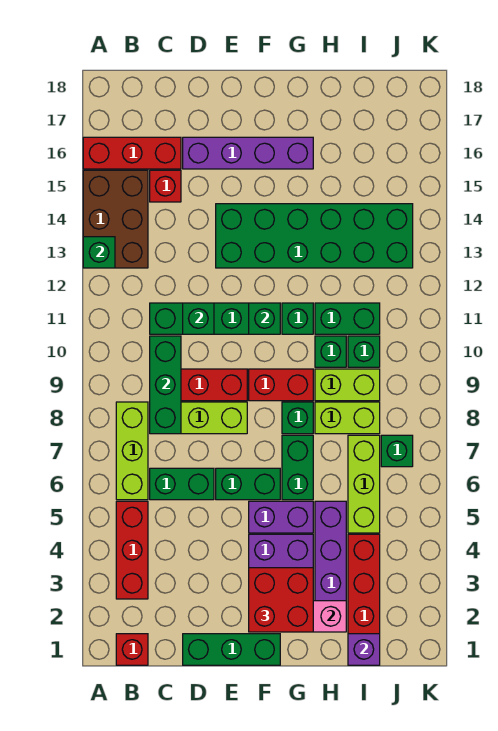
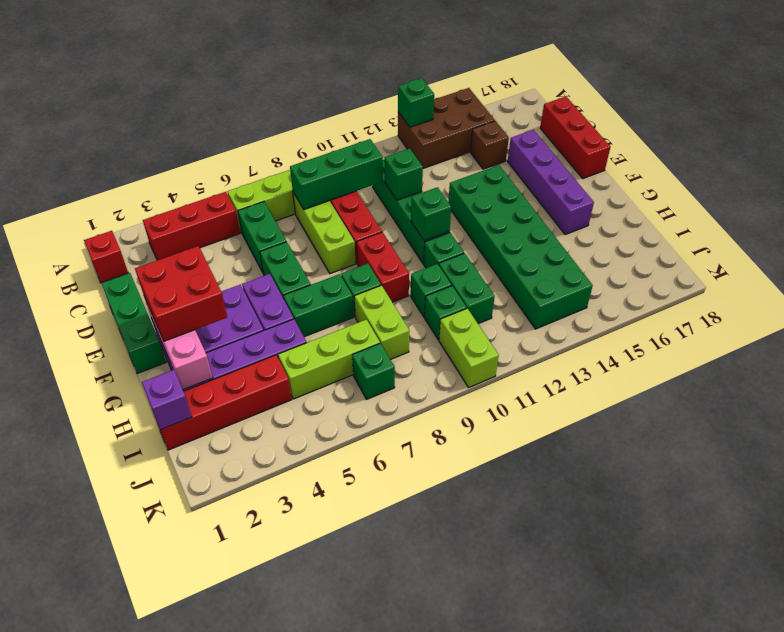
red 1x3 brick [83,137,181,169] -> red 1x3 brick moved to [540,97,610,179]
red 1x1 brick [150,170,181,202] -> brown 1x1 brick [470,121,509,169]
lime 1x2 brick [315,369,380,401] -> lime 1x2 brick moved to [439,308,499,387]

